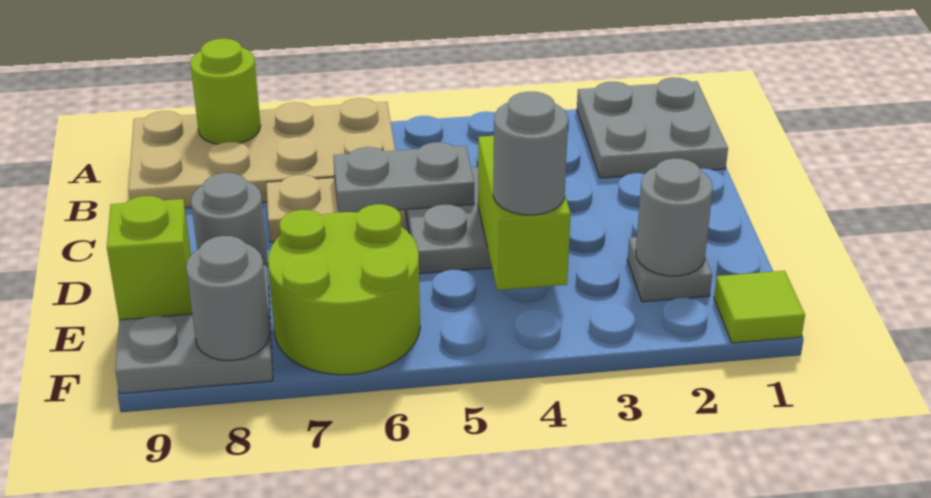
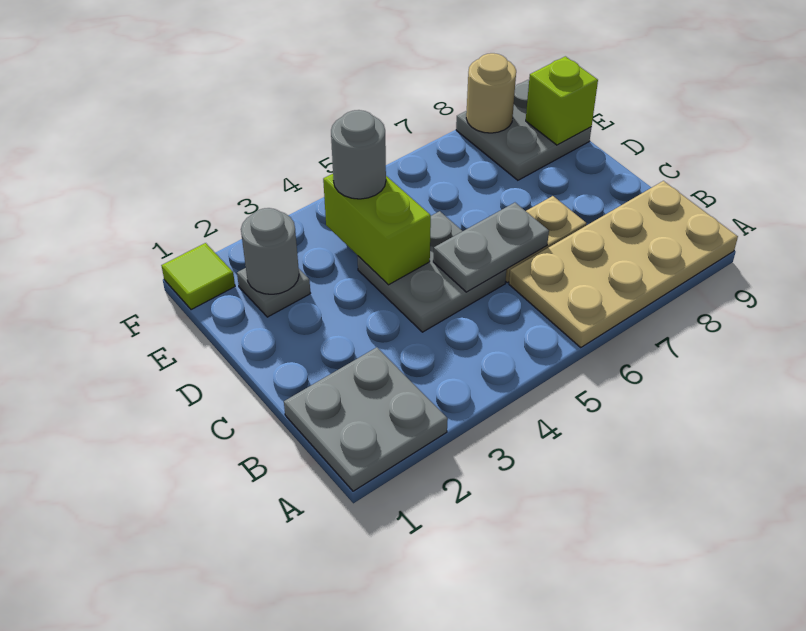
lime 1x1 round brick [190,39,261,144] -> none
grey 1x1 round brick [191,173,268,266] -> none
lime 2x2 round brick [268,204,420,375] -> none
grey 1x1 round brick [186,236,270,361] -> tan 1x1 round brick [466,53,516,133]

